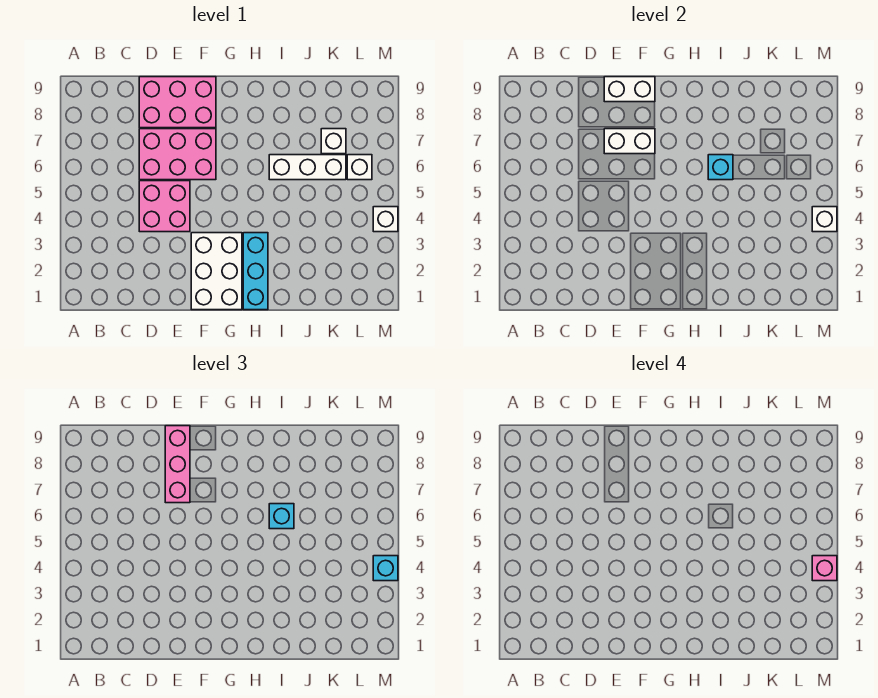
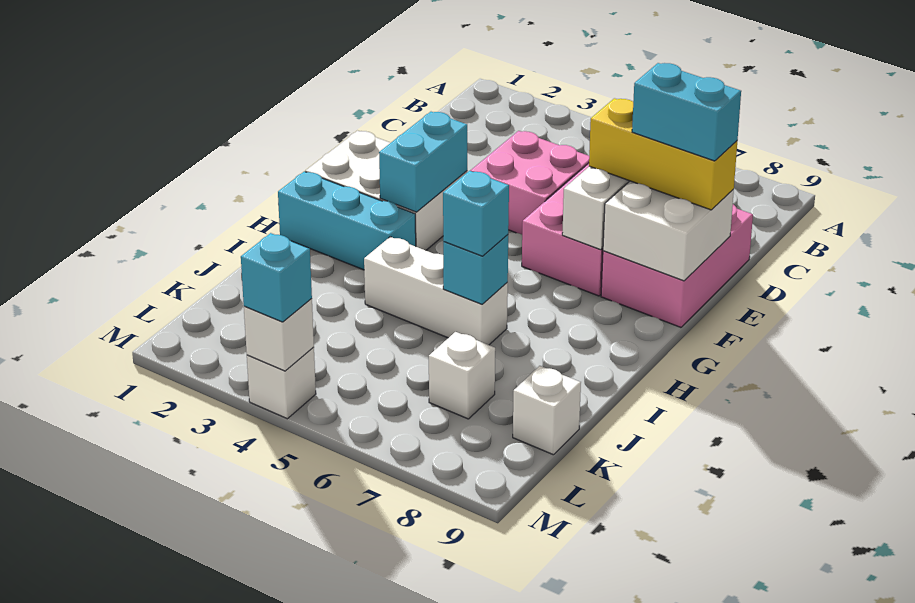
pink 1x3 brick [165,426,190,503] -> yellow 1x3 brick [589,98,737,210]
none -> cyan 1x2 brick [632,63,741,161]
white 1x2 brick [604,77,655,102] -> white 2x2 brick [603,181,734,281]
none -> cyan 1x2 brick [379,112,467,212]
white 1x3 brick [269,155,346,180] -> white 1x3 brick turned to [364,237,508,345]
white 1x1 brick [347,155,372,180] -> white 1x1 brick moved to [513,366,581,455]
pink 1x1 brick [812,556,837,581] -> none

